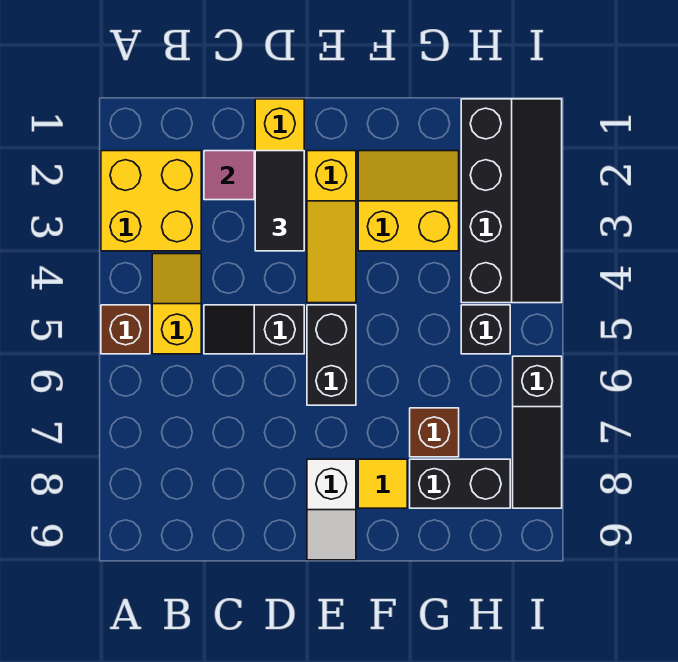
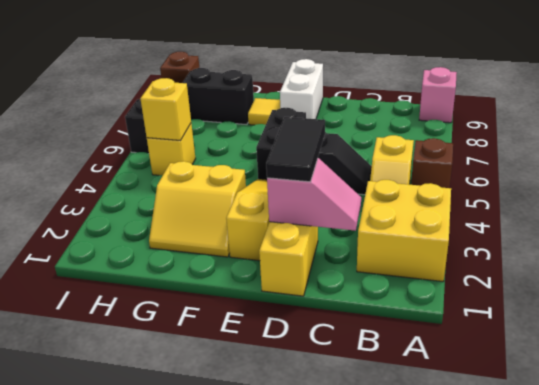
none -> pink 1x1 brick [419,67,457,123]
white 1x2 slope [307,459,356,560] -> white 1x2 brick [280,59,323,119]
brown 1x1 brick [410,408,459,457] -> brown 1x1 brick moved to [160,52,199,83]
black 2x4 slope [461,99,562,303] -> none
black 1x1 brick [461,305,510,354] -> yellow 1x1 brick [147,124,196,175]
none -> yellow 1x1 brick [140,78,191,140]

